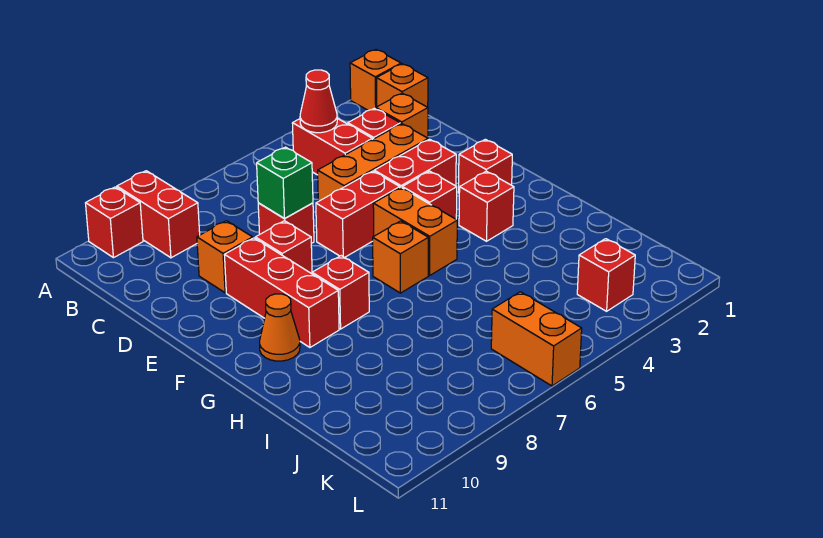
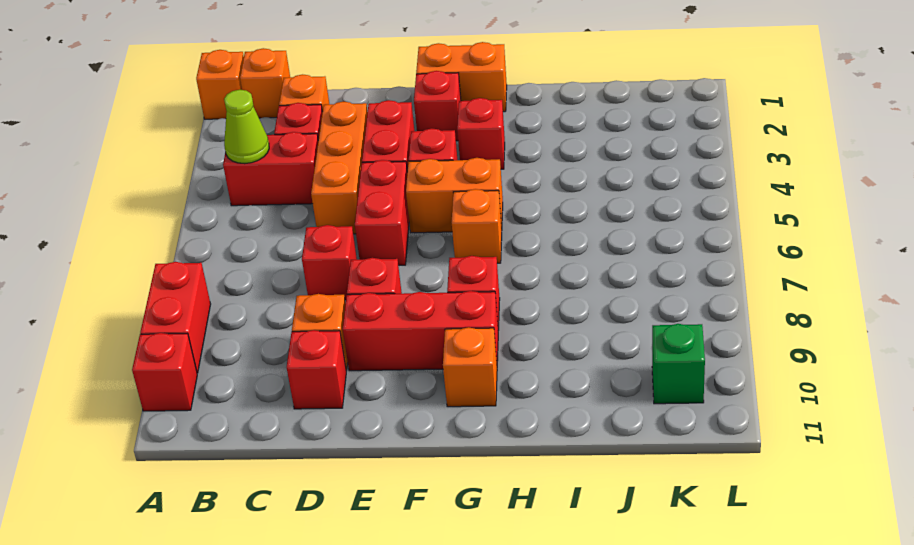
red 1x2 brick [117,171,200,258] -> red 1x2 brick turned to [140,262,211,373]
red 1x1 cone [300,70,337,133] -> lime 1x1 cone [224,90,269,164]
green 1x1 brick [257,147,313,218] -> green 1x1 brick moved to [652,324,705,404]
orange 1x1 cone [260,294,300,361] -> orange 1x1 brick [443,327,497,407]
red 1x1 brick [577,239,635,311] -> red 1x1 brick moved to [287,330,346,409]
orange 1x2 brick [491,292,582,386] -> orange 1x2 brick moved to [416,42,507,112]

